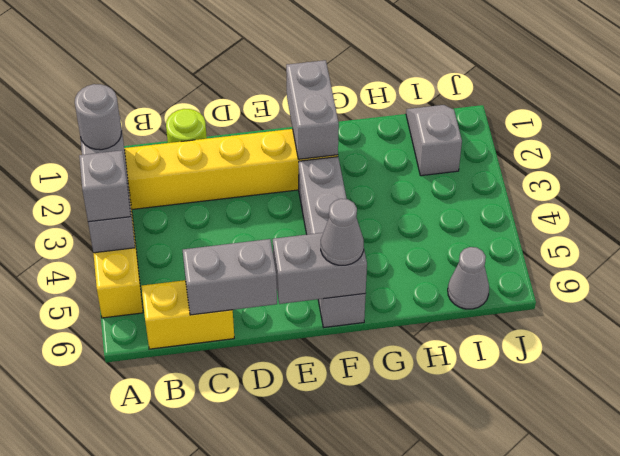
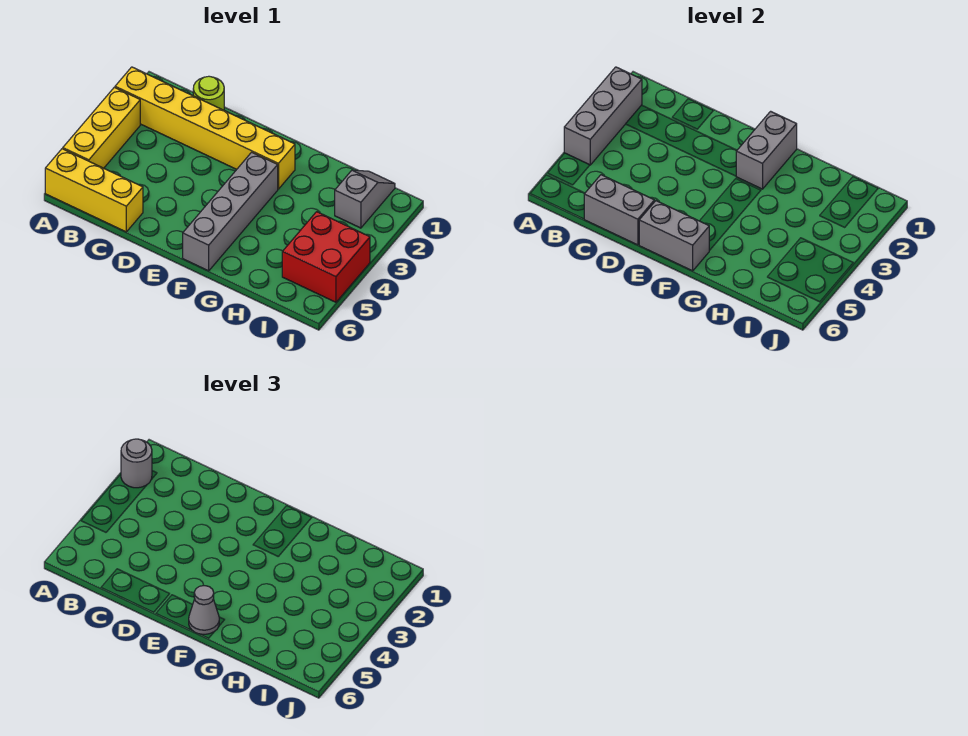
grey 1x1 brick [79,150,131,222] -> none
yellow 1x2 brick [141,280,234,349] -> yellow 1x3 brick [45,149,143,232]
none -> red 2x2 brick [282,212,370,302]
grey 1x1 cone [448,247,489,309] -> none

